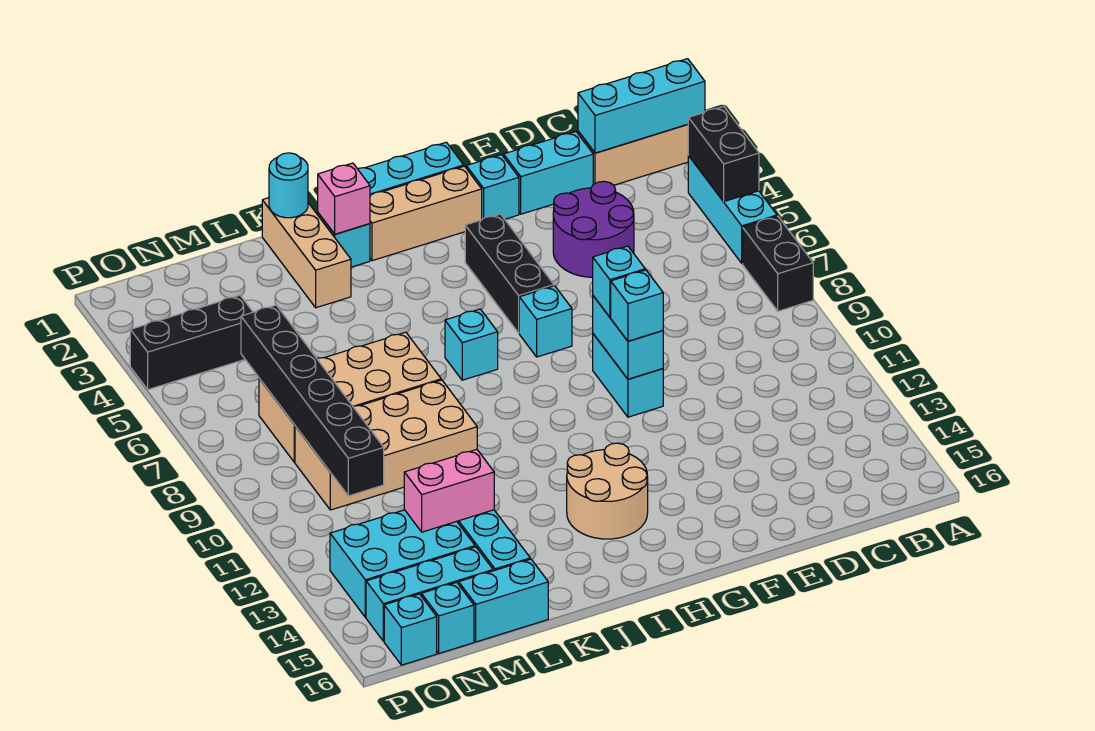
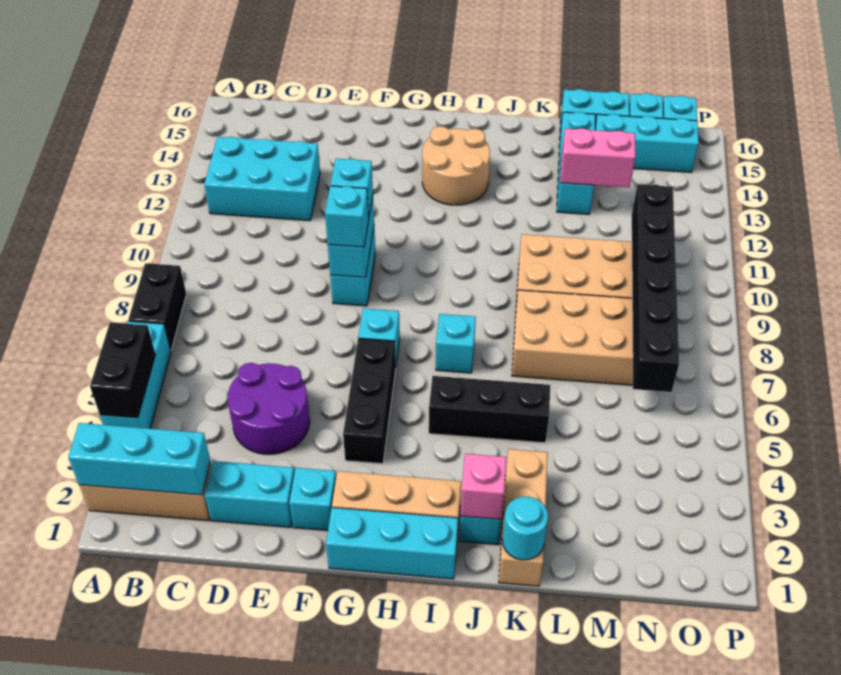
cyan 2x3 brick [330,510,475,617] -> cyan 2x3 brick moved to [204,137,320,221]
black 1x3 brick [130,295,253,390] -> black 1x3 brick moved to [429,376,550,443]

